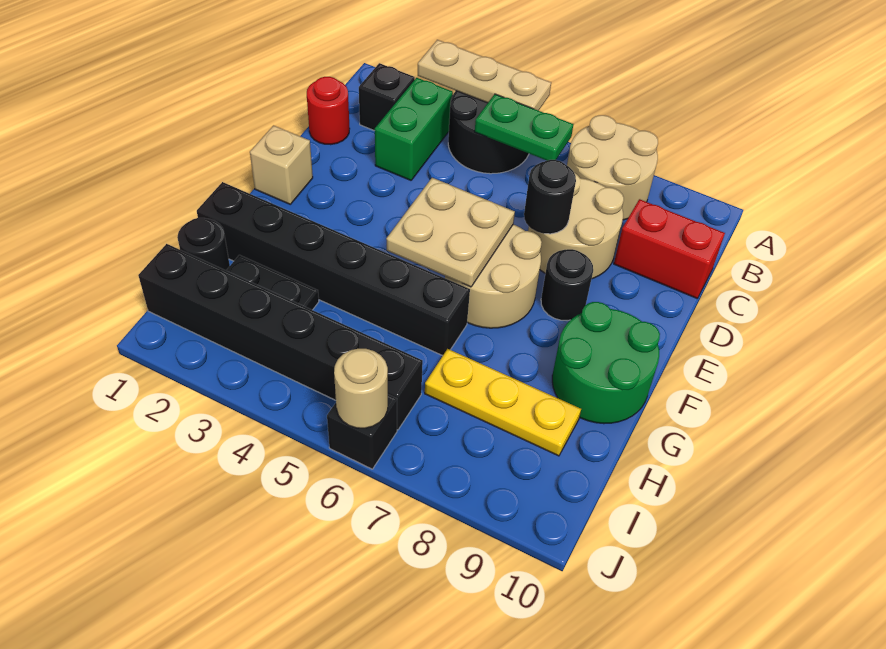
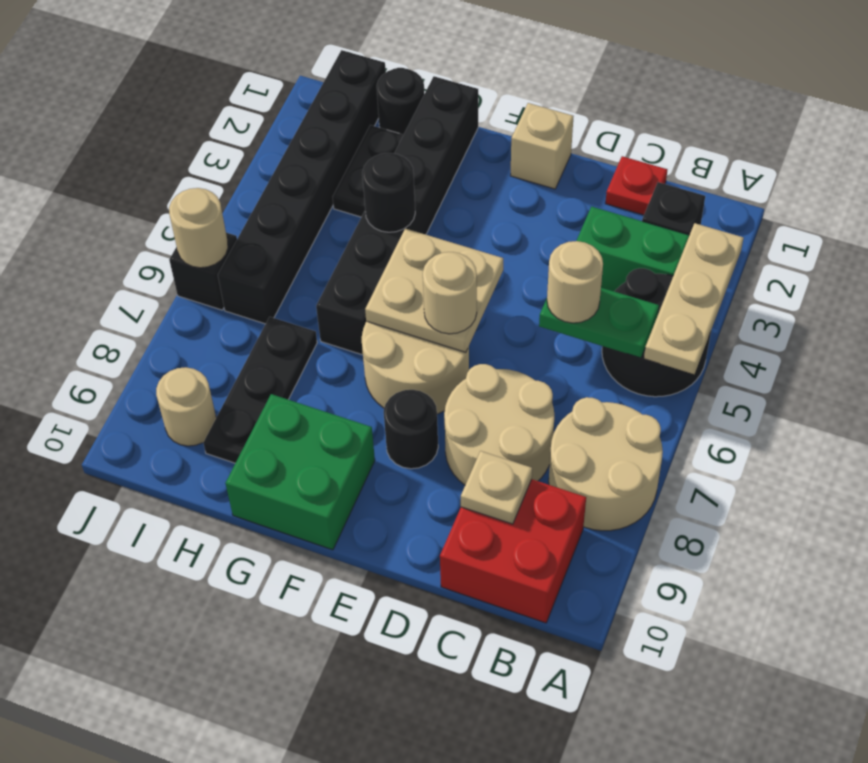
green 1x2 plate [475,94,573,161] -> green 1x2 plate turned to [539,288,659,358]
red 1x1 round brick [307,77,350,145] -> red 1x1 plate [605,156,668,215]
none -> tan 1x1 round brick [547,241,603,323]
red 1x2 brick [614,199,725,298] -> red 2x2 brick [440,479,586,623]
none -> tan 1x1 plate [461,451,532,524]
black 1x1 round brick [524,160,576,234] -> black 1x1 round brick moved to [362,153,415,232]
none -> tan 1x1 round brick [423,252,477,334]
green 2x2 round brick [552,302,660,424] -> green 2x2 brick [225,394,375,550]
yellow 1x3 plate [425,349,581,456] -> black 1x3 plate [203,317,317,463]
none -> tan 1x1 round brick [156,367,216,446]

